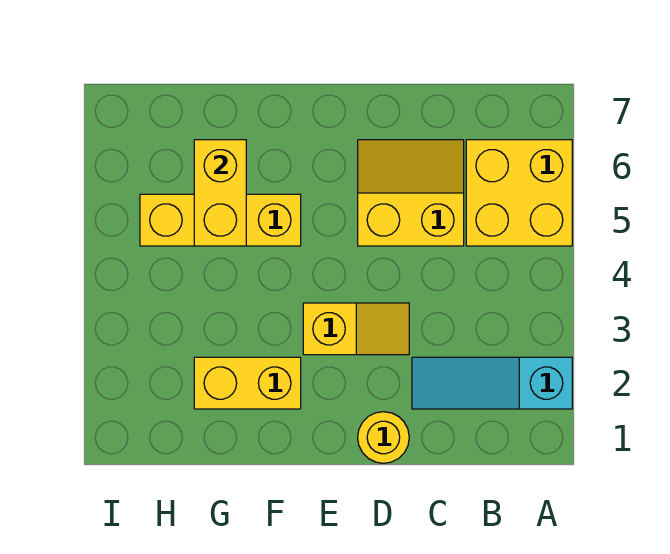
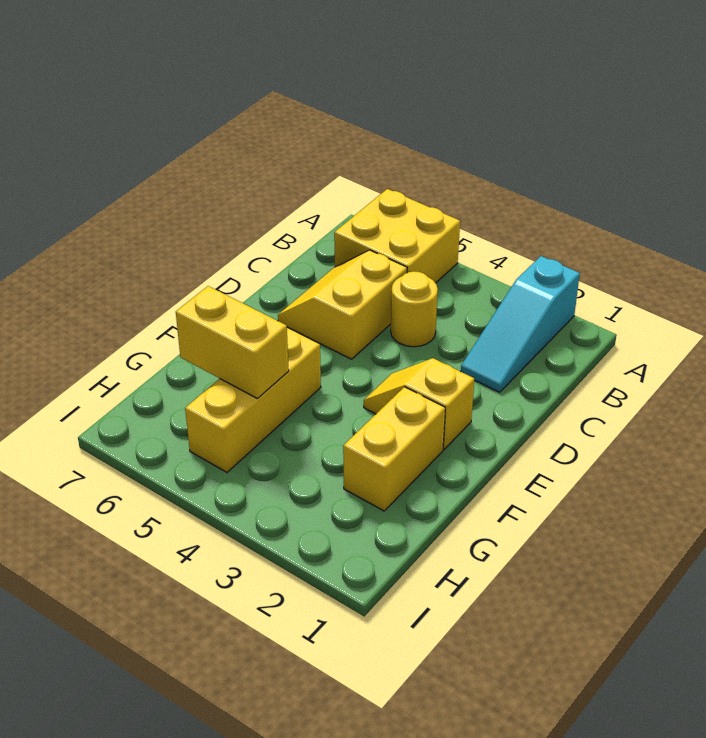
yellow 1x1 round brick [358,412,409,463] -> yellow 1x1 round brick moved to [391,271,438,347]
yellow 1x2 slope [303,303,409,355] -> yellow 1x2 slope turned to [364,358,474,449]

